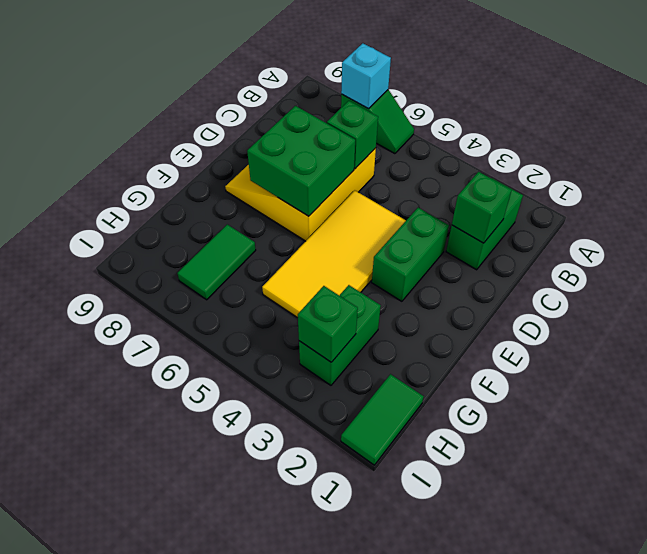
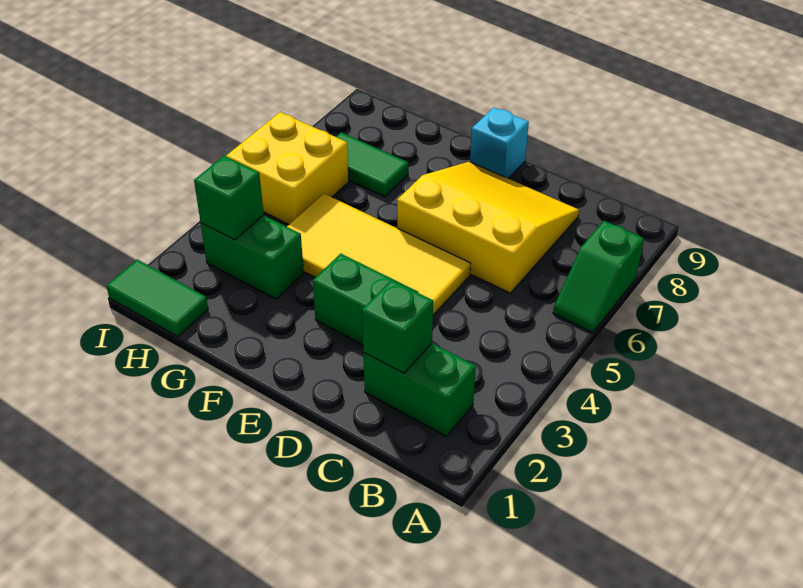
cyan 1x1 brick [341,43,391,109] -> cyan 1x1 brick moved to [470,107,529,178]
green 1x1 brick [327,101,378,169] -> none
green 2x2 brick [247,106,355,216] -> none
none -> yellow 2x2 brick [226,112,349,224]

